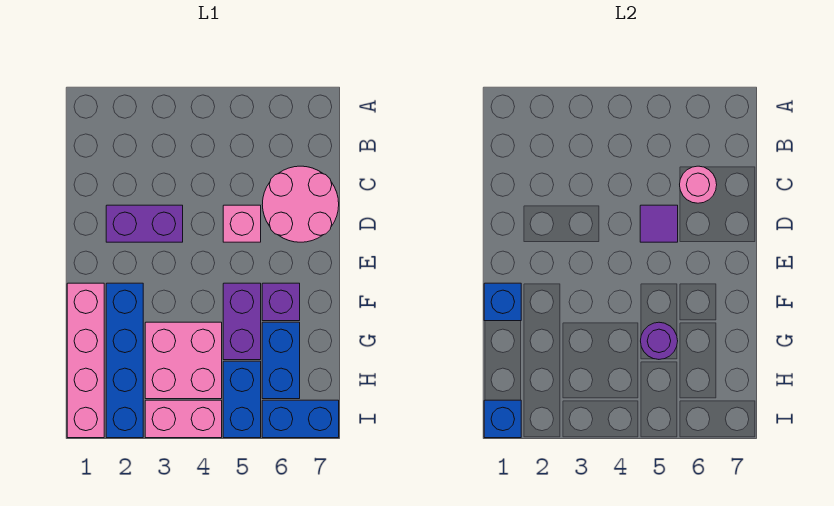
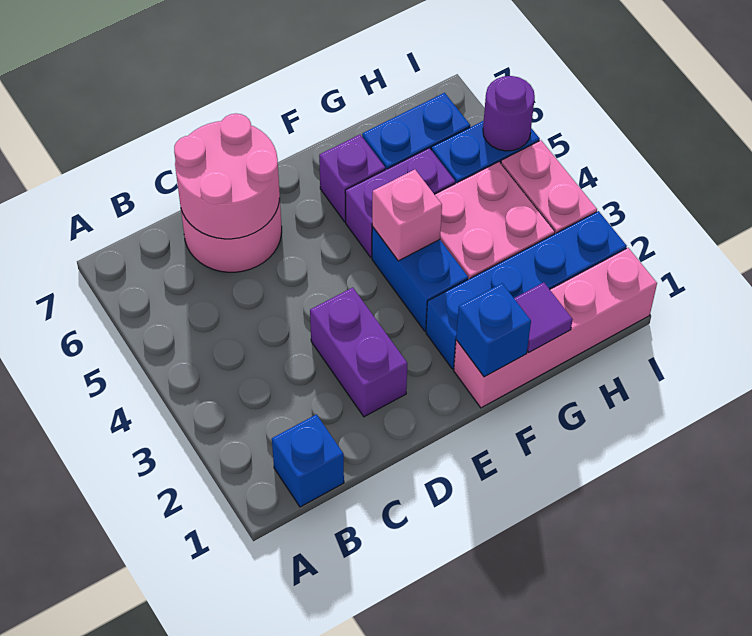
pink 1x1 round brick [680,166,717,203] -> pink 2x2 round brick [174,113,280,239]
pink 1x1 brick [223,205,261,242] -> pink 1x1 brick moved to [372,170,442,261]
purple 1x1 tile [640,205,678,242] -> purple 1x1 tile moved to [514,283,573,352]
purple 1x1 round brick [641,322,678,359] -> purple 1x1 round brick moved to [483,76,535,151]
blue 1x1 brick [484,400,521,438] -> blue 1x1 brick moved to [272,414,344,507]
blue 1x2 brick [262,400,339,438] -> blue 1x2 brick moved to [372,227,468,331]

